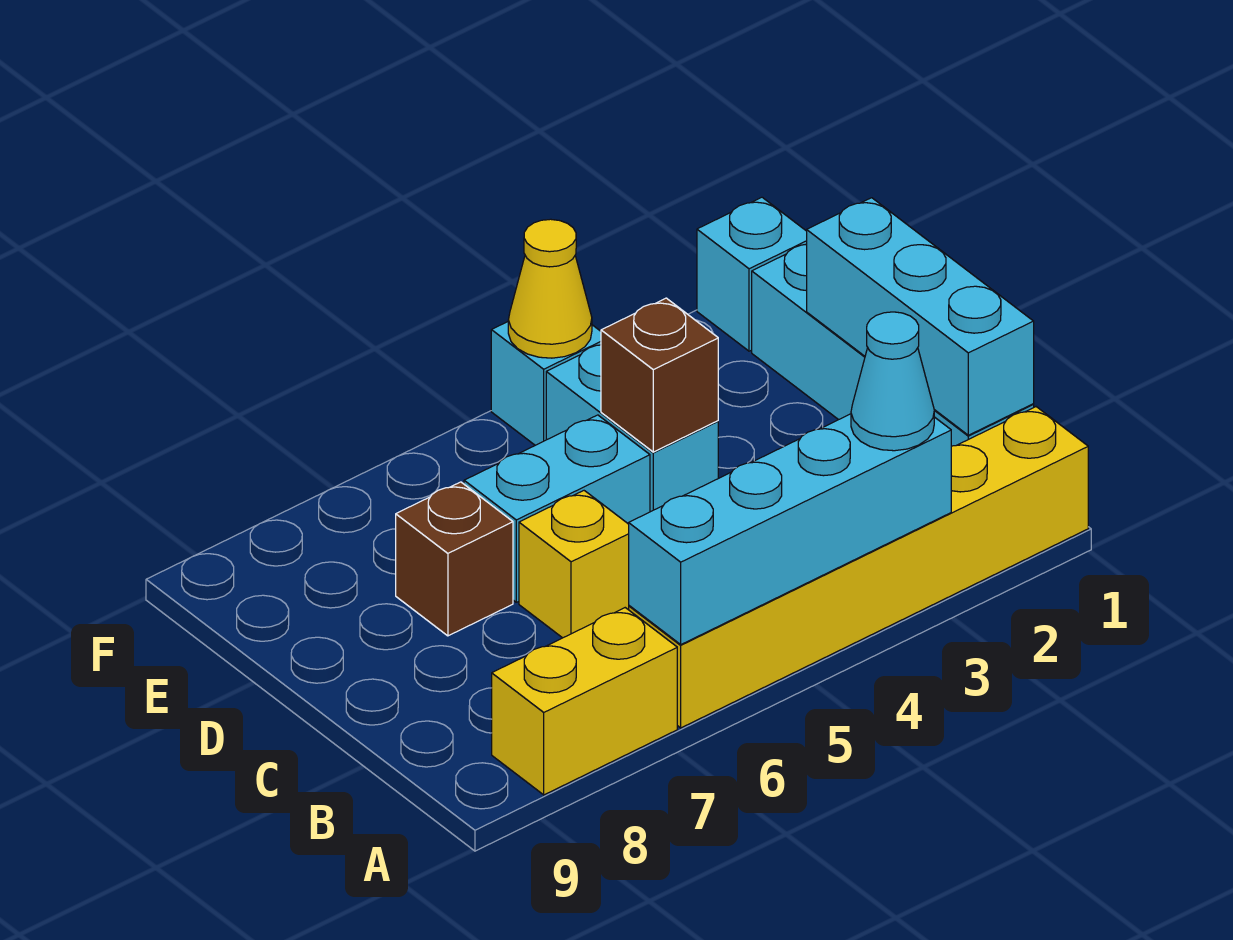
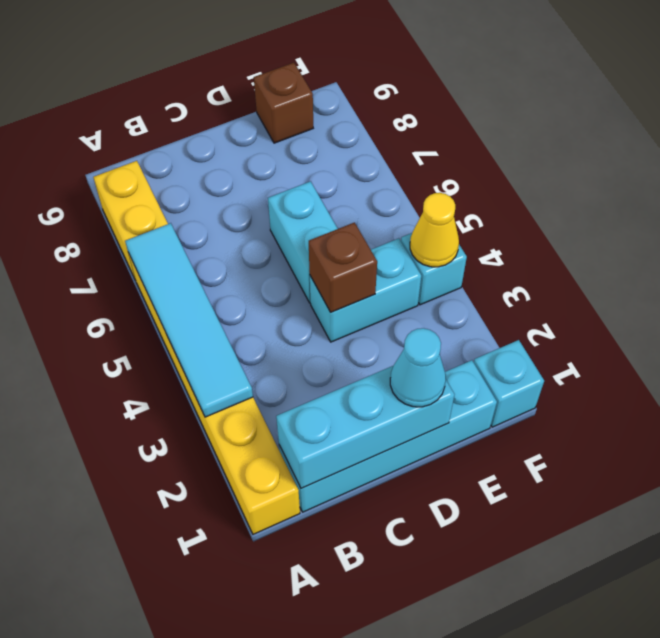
cyan 1x4 brick [629,414,951,644] -> cyan 1x4 tile [125,223,253,417]
cyan 1x1 cone [851,312,934,451] -> cyan 1x1 cone moved to [390,328,446,407]
yellow 1x1 brick [519,491,629,638] -> none
brown 1x1 brick [396,482,513,636] -> brown 1x1 brick moved to [254,63,313,143]

